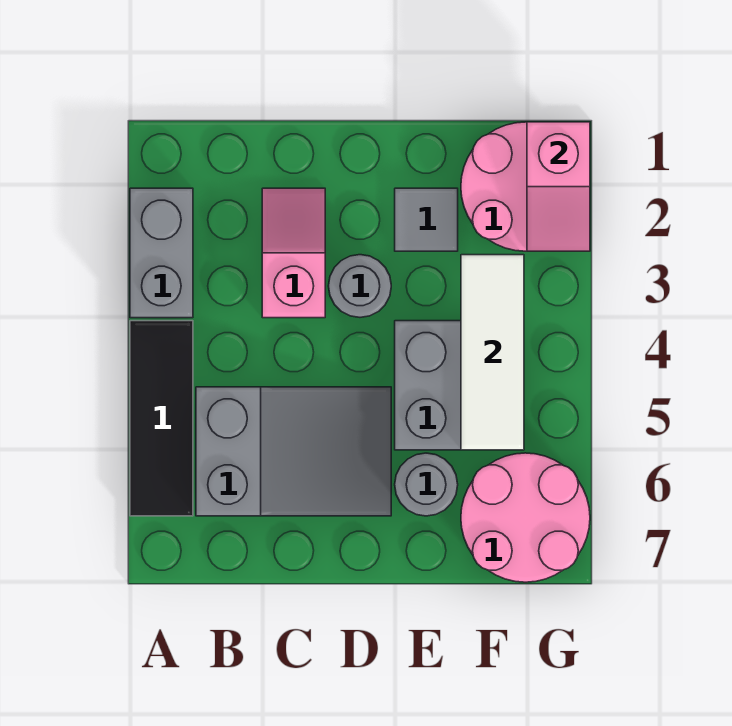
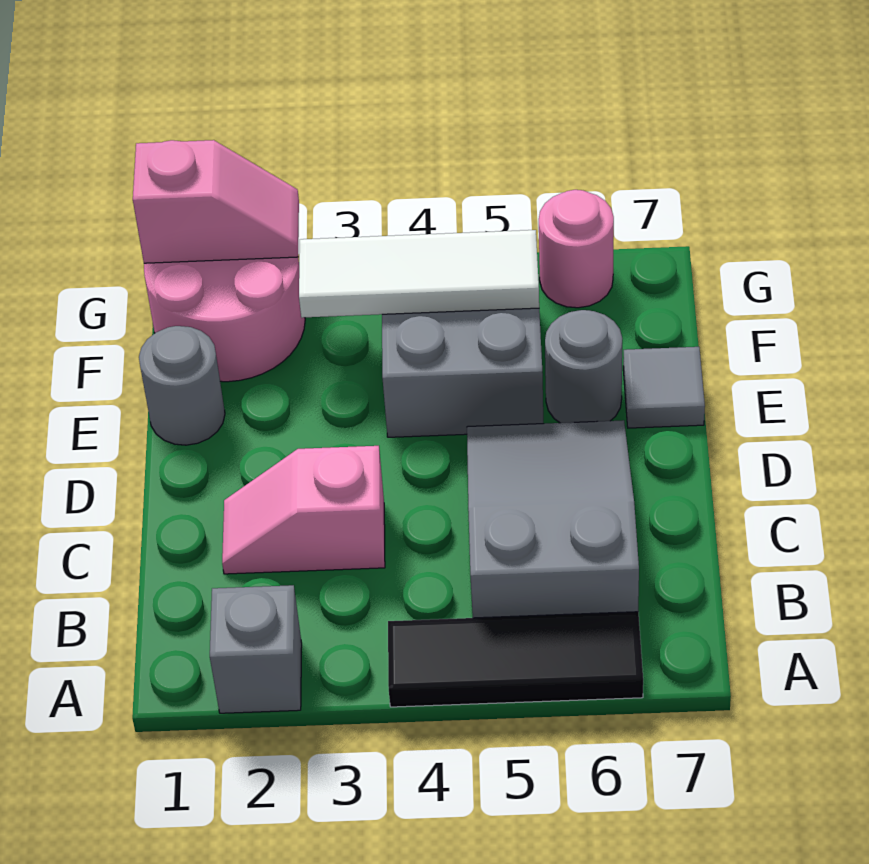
grey 1x2 brick [130,188,193,318] -> grey 1x1 brick [210,585,302,713]
grey 1x1 round brick [329,255,391,317] -> grey 1x1 round brick moved to [139,326,225,445]
grey 1x1 tile [395,188,458,251] -> grey 1x1 tile moved to [623,347,705,428]
pink 2x2 round brick [461,453,590,582] -> pink 1x1 round brick [539,190,614,308]

